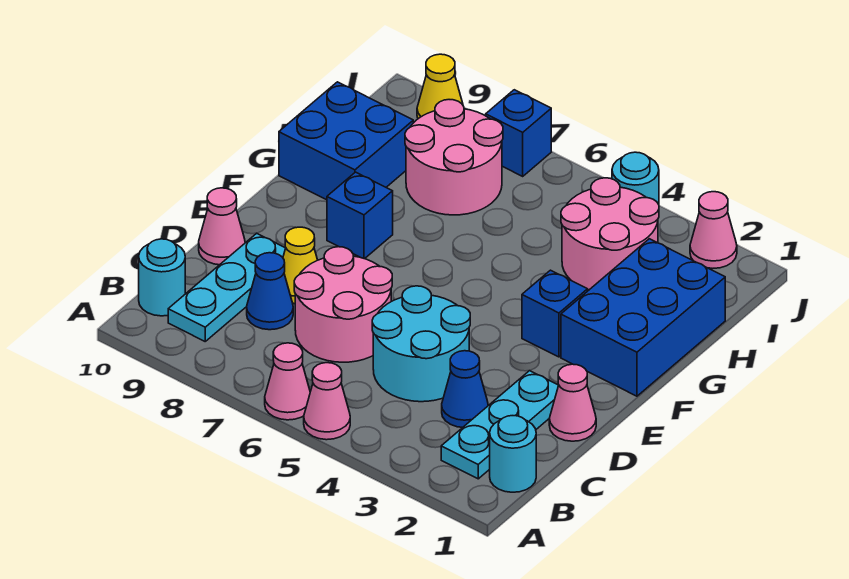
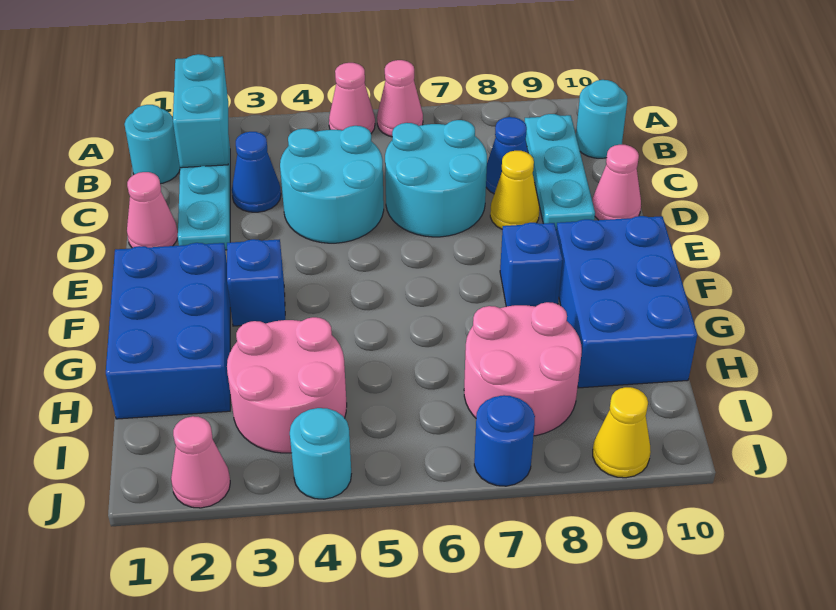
none -> cyan 1x2 brick [173,54,228,168]
pink 2x2 round brick [294,247,392,362] -> cyan 2x2 round brick [385,120,487,237]
blue 2x2 brick [279,82,413,200] -> blue 2x3 brick [556,216,697,388]
blue 1x1 brick [486,90,551,176] -> blue 1x1 round brick [474,395,535,486]

